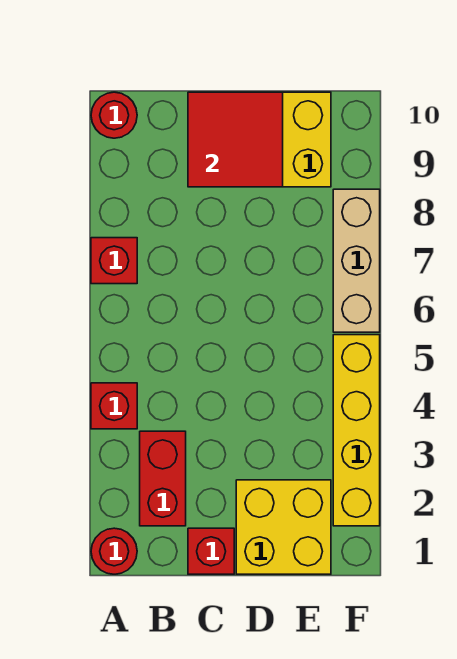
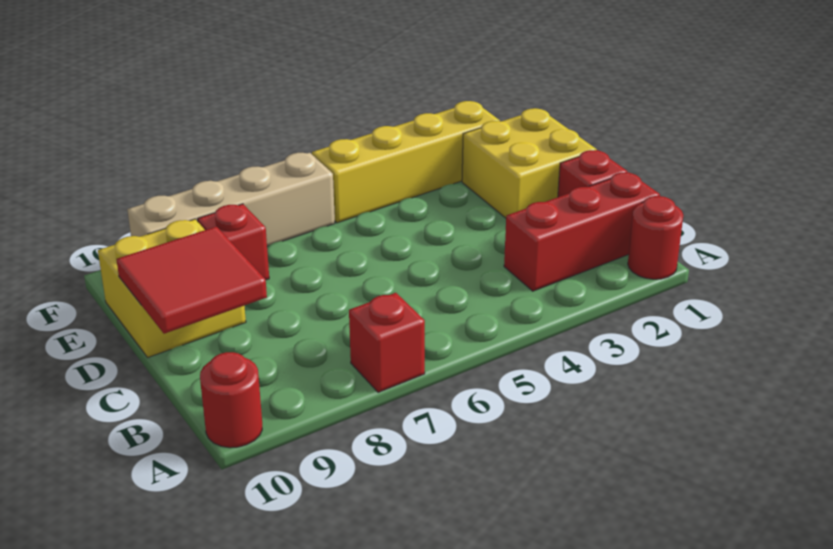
red 1x1 brick [91,383,137,429] -> red 1x1 brick moved to [198,204,269,280]
red 1x2 brick [140,431,186,526] -> red 1x3 brick [504,172,660,291]
tan 1x3 brick [333,189,380,332] -> tan 1x4 brick [127,153,335,246]

